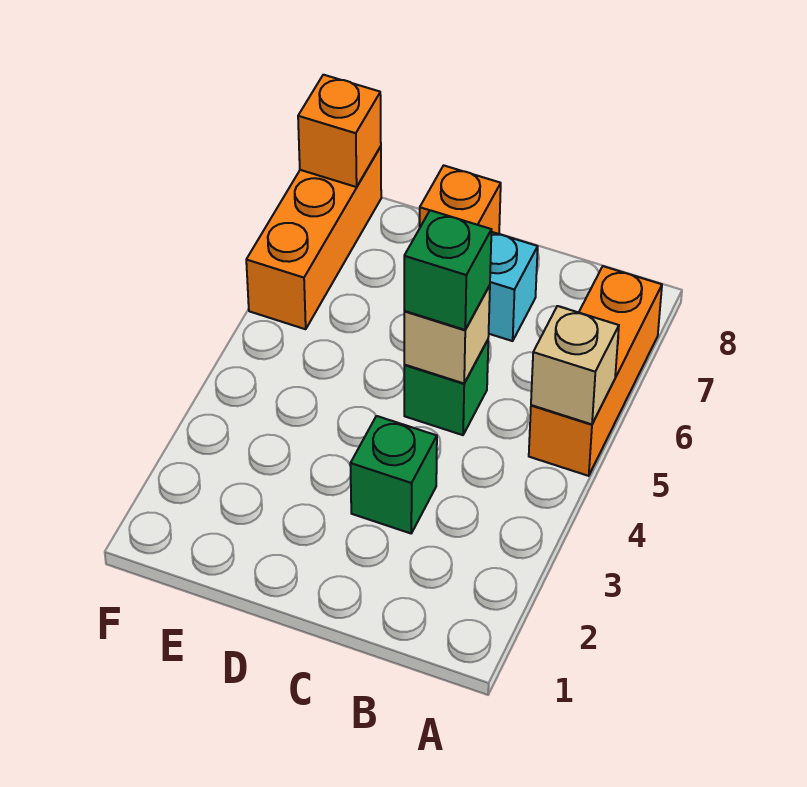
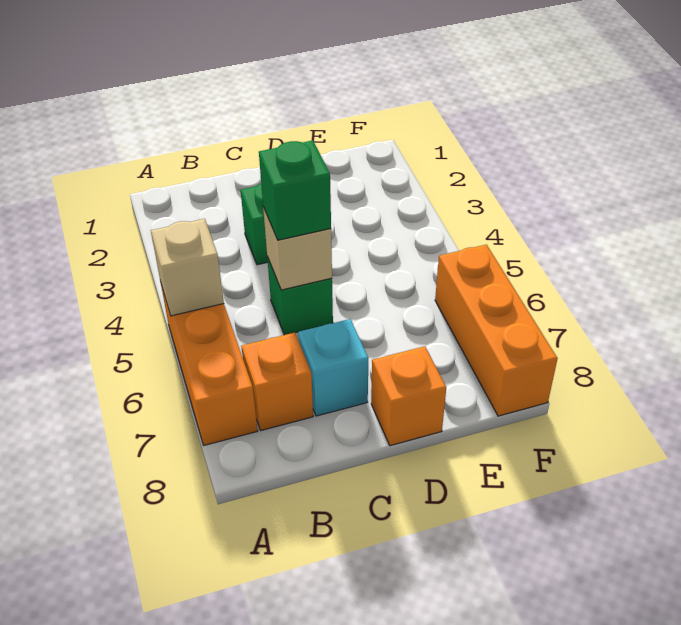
orange 1x1 brick [298,75,381,187] -> orange 1x1 brick moved to [241,333,313,430]

